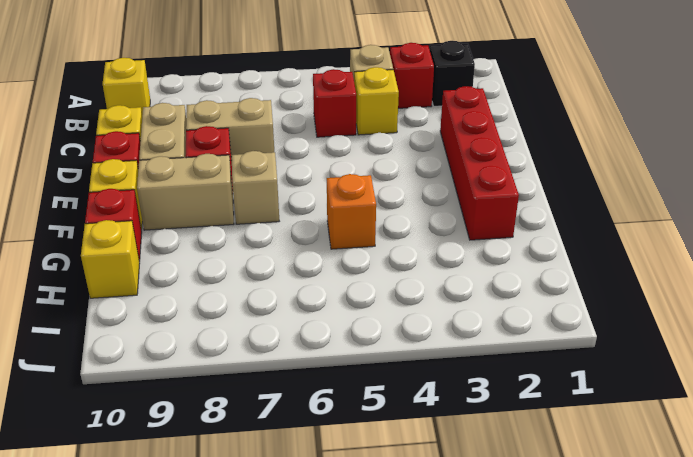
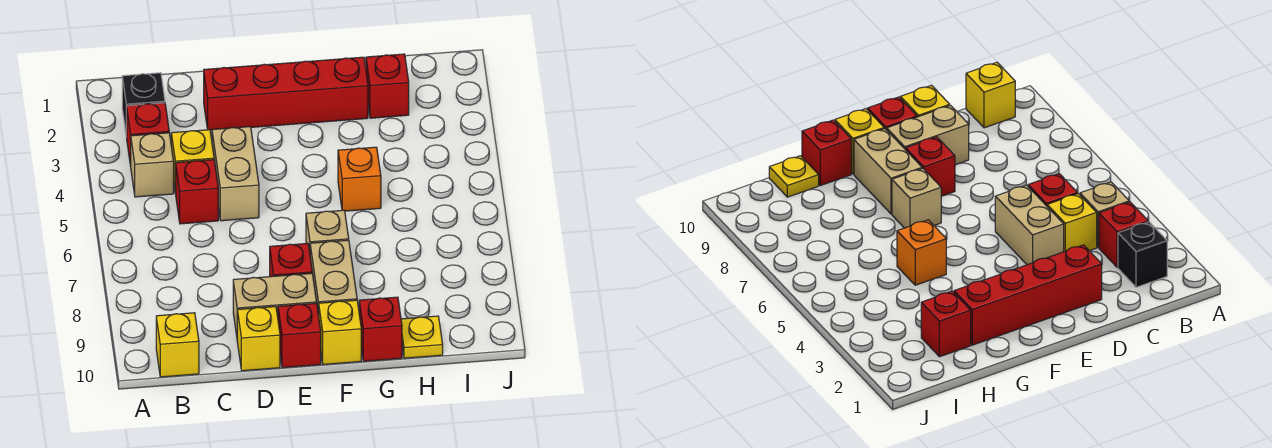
tan 1x2 brick [186,98,274,160] -> tan 1x2 brick moved to [212,127,259,221]
none -> red 1x1 brick [366,54,409,118]
yellow 1x1 brick [81,220,140,298] -> yellow 1x1 plate [401,316,443,358]

